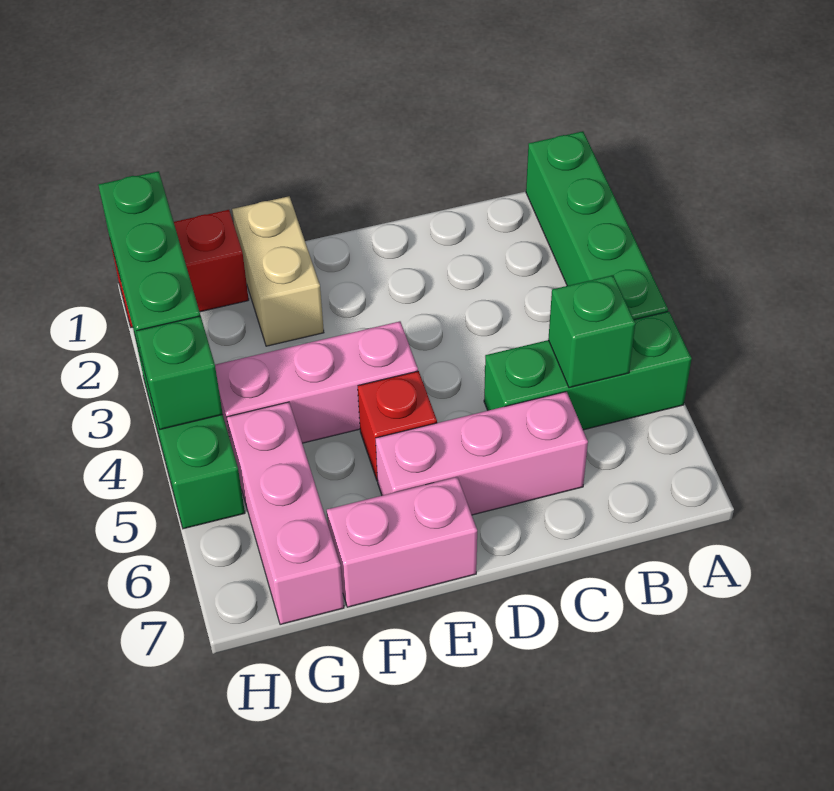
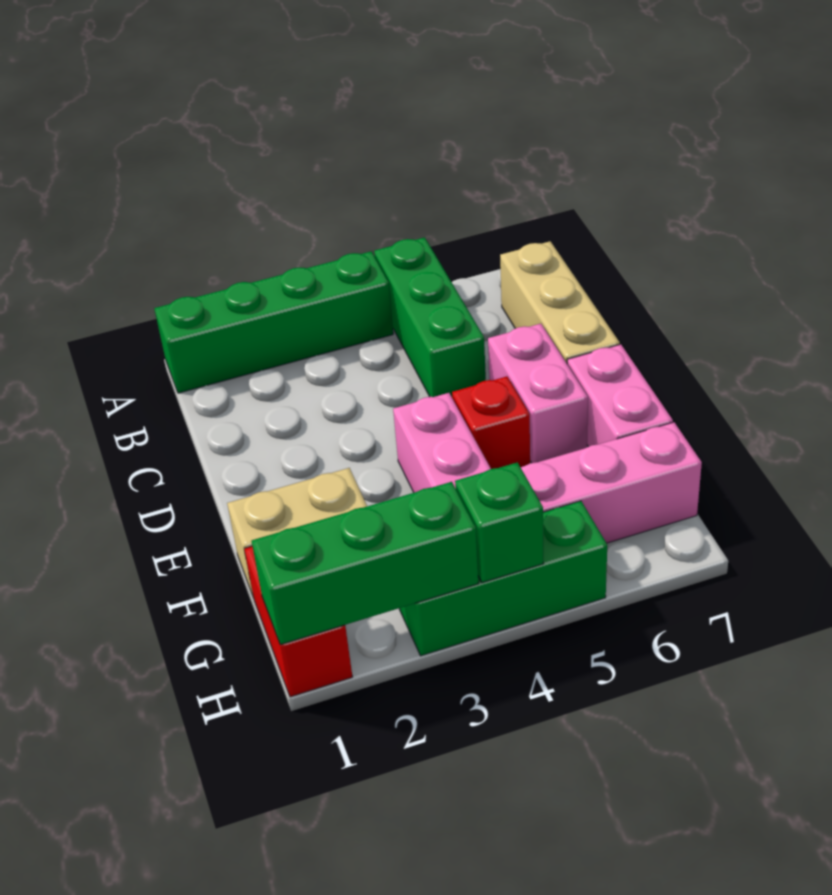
green 1x1 brick [548,275,635,388] -> none
none -> tan 1x3 brick [500,241,620,363]
pink 1x3 brick [376,392,588,515] -> pink 1x2 brick [488,324,588,463]

